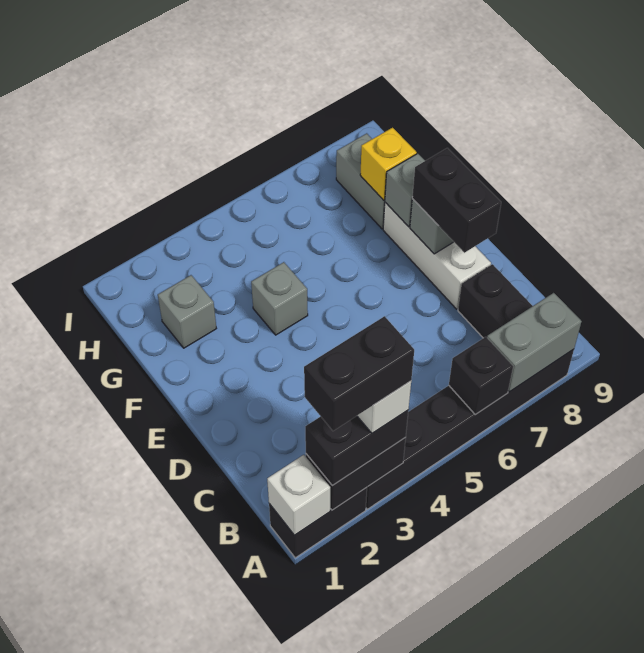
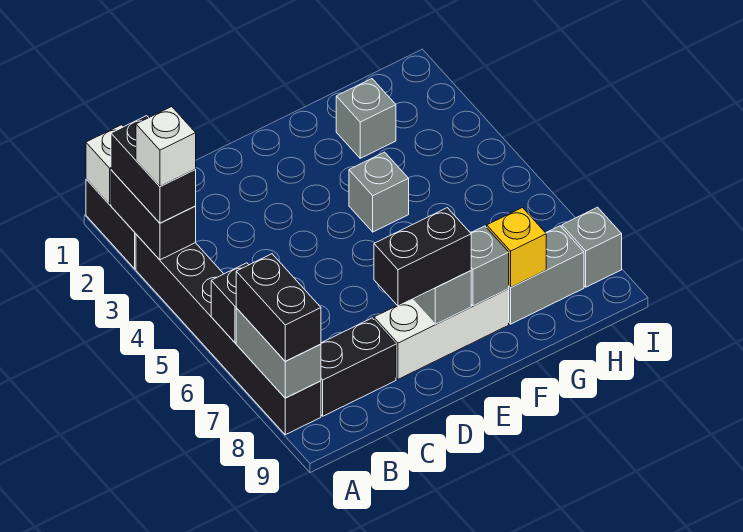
black 1x2 brick [304,316,414,431] -> black 1x2 brick moved to [236,254,321,361]
none -> grey 1x1 brick [562,207,622,287]

